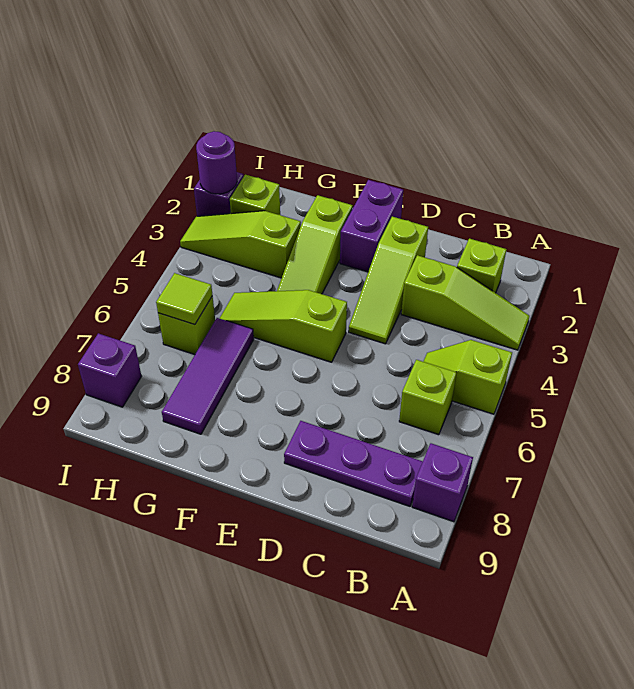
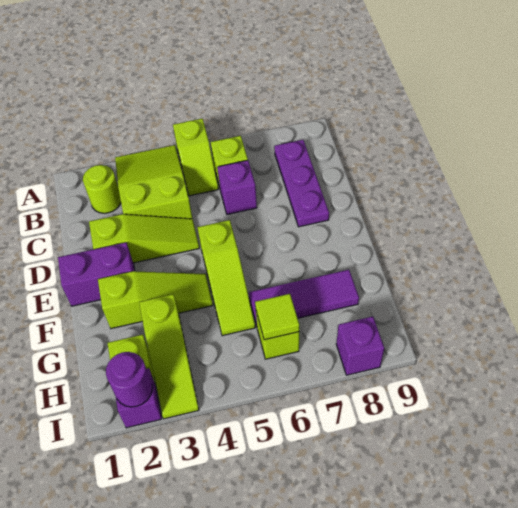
lime 1x3 slope [401,255,529,350] -> lime 2x3 slope [115,145,193,219]
purple 1x1 brick [412,443,473,522] -> purple 1x1 brick moved to [217,160,257,214]
lime 1x1 brick [457,239,506,293] -> lime 1x1 round brick [83,165,121,213]

